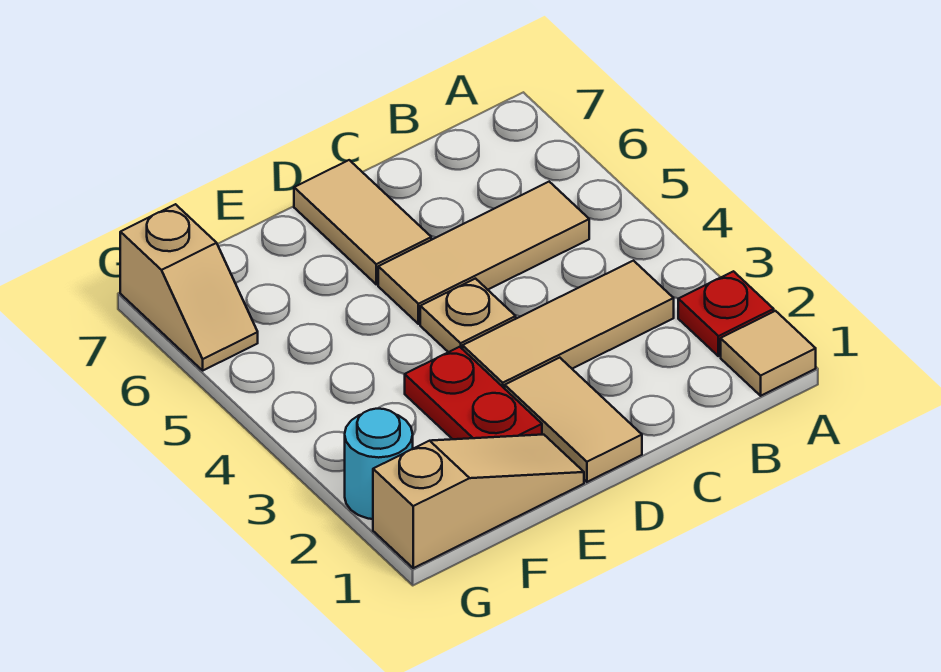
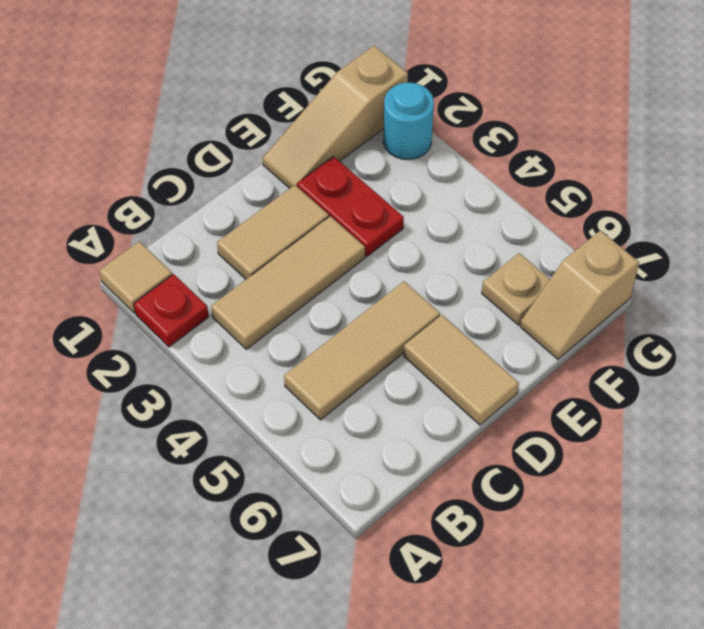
tan 1x2 tile [505,358,642,482] -> tan 1x2 tile turned to [217,185,329,279]
tan 1x1 plate [420,279,516,352] -> tan 1x1 plate moved to [482,253,550,325]
tan 1x2 slope [120,204,258,370] -> tan 1x2 slope turned to [520,230,639,359]

